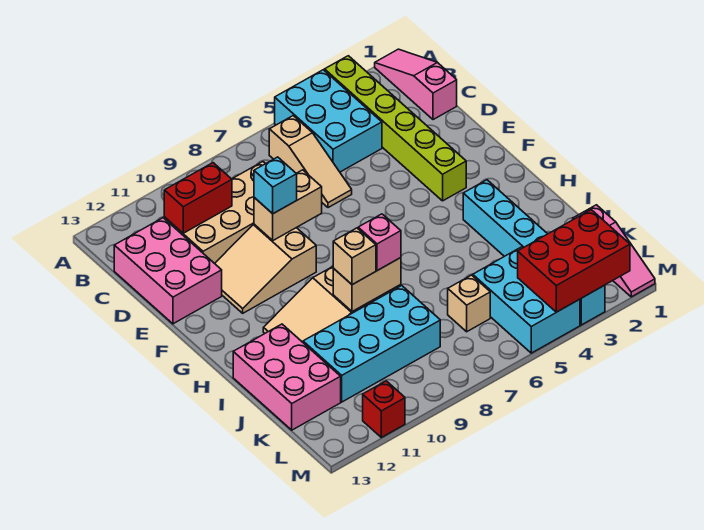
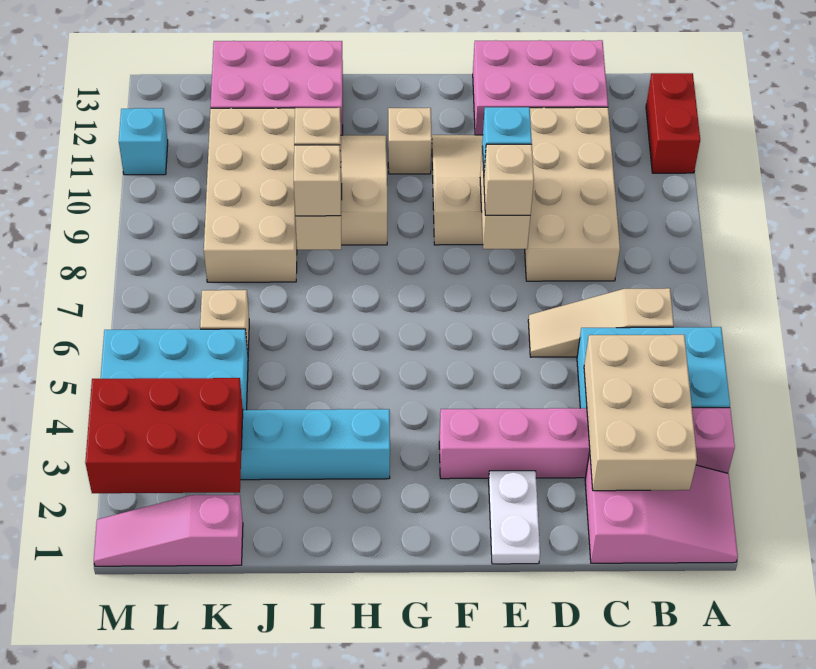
pink 1x3 slope [375,49,457,120] -> pink 2x3 slope [585,452,738,563]
lime 1x6 brick [325,56,466,201] -> pink 1x6 brick [439,408,735,479]
none -> tan 2x3 brick [584,335,697,491]
red 1x2 brick [164,163,232,233] -> red 1x2 brick moved to [646,73,700,173]
none -> white 1x2 plate [489,471,540,564]
none -> tan 1x1 brick [484,144,534,215]
none -> tan 1x1 brick [388,108,432,174]
pink 1x1 brick [358,214,401,271] -> tan 1x1 brick [294,145,341,216]
cyan 2x4 brick [303,286,440,402] -> tan 2x4 brick [204,108,297,282]
red 2x3 brick [518,210,630,312] -> red 2x3 brick turned to [85,378,243,493]
red 1x1 brick [363,381,405,437] -> cyan 1x1 brick [119,108,168,175]

